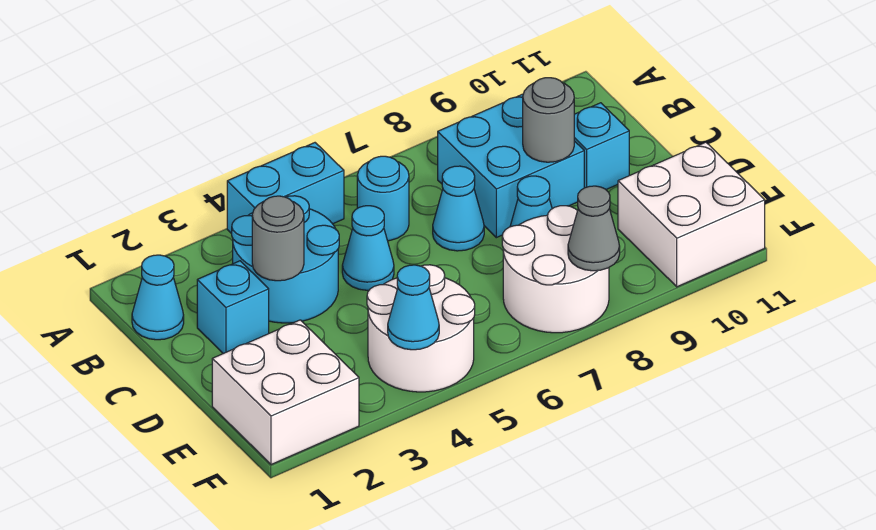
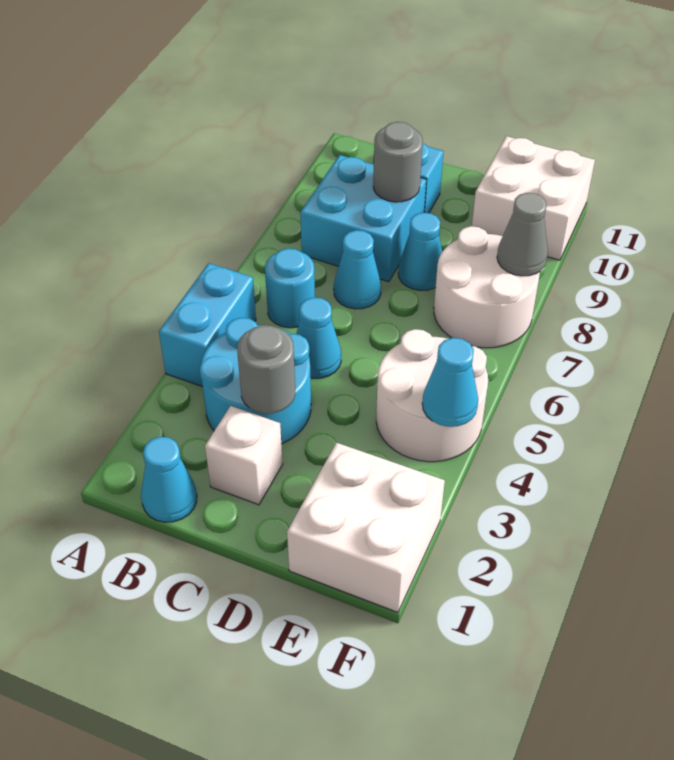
cyan 1x1 brick [197,261,269,354] -> white 1x1 brick [205,406,283,505]

